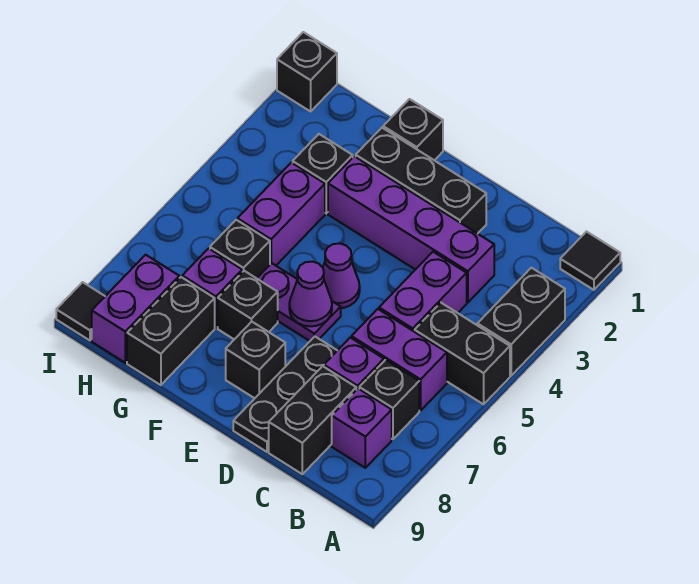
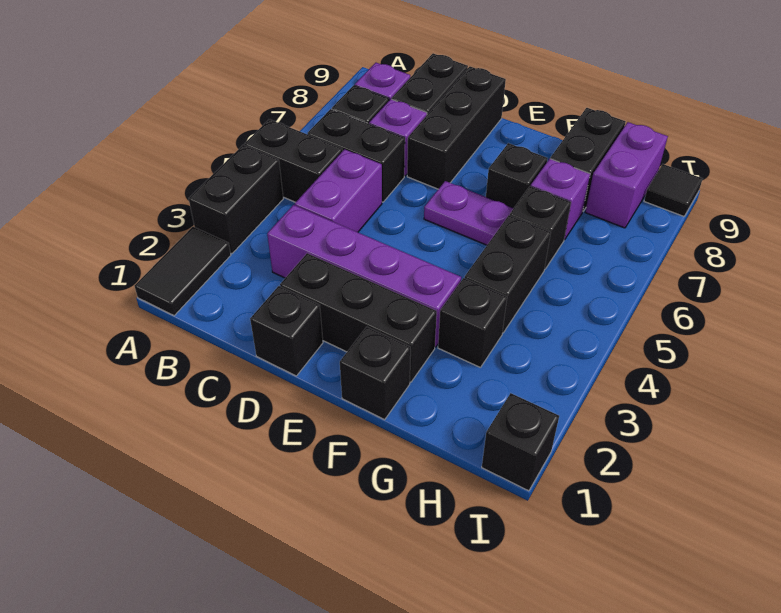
black 1x1 tile [560,232,620,290] -> black 1x2 tile [134,227,231,316]
purple 1x2 brick [352,309,447,411] -> black 1x2 brick [308,109,405,202]
black 1x3 plate [233,337,337,452] -> black 1x3 brick [407,67,506,189]
purple 1x1 cone [323,243,360,308] -> none
purple 1x1 cone [289,262,332,326] -> none
black 1x1 brick [226,322,285,398] -> black 1x1 brick moved to [250,286,323,376]
purple 1x2 brick [237,163,325,266] -> black 1x2 brick [465,215,551,333]

